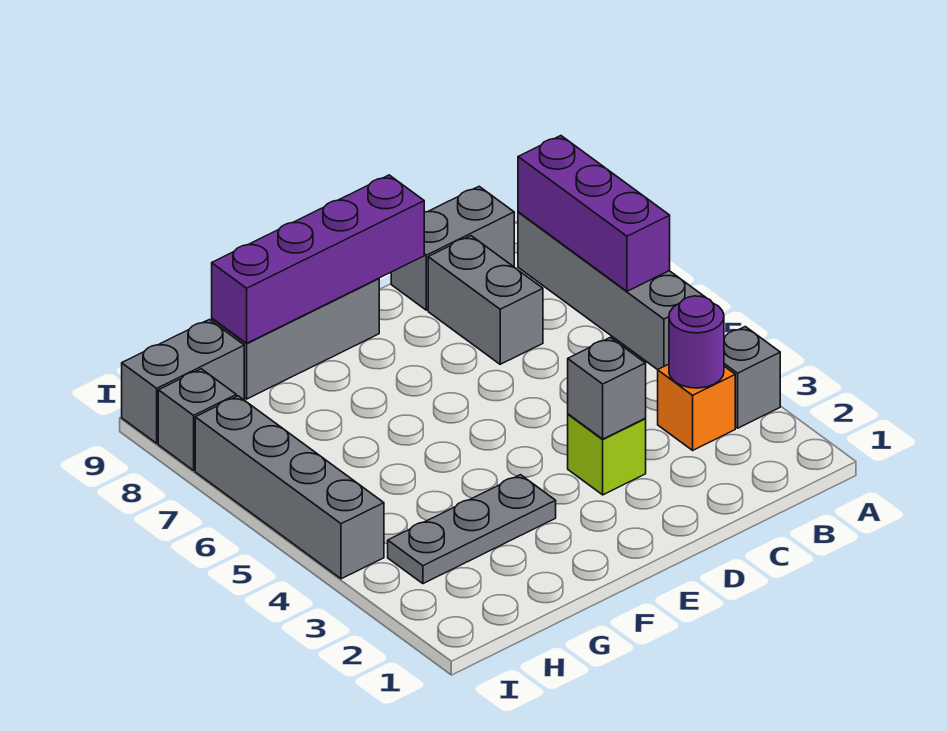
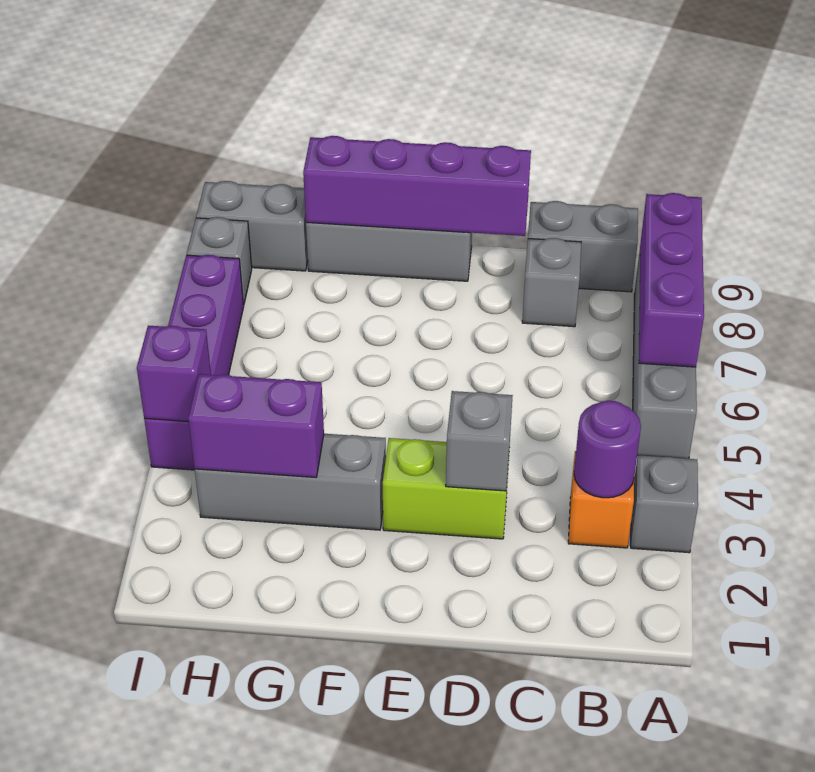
grey 1x2 brick [428,236,543,364] -> grey 1x1 brick [522,238,581,327]
lime 1x1 brick [568,414,646,495] -> lime 1x2 brick [383,438,509,539]
grey 1x3 plate [388,475,556,584] -> grey 1x3 brick [195,434,386,530]
none -> purple 1x2 brick [188,374,324,477]
grey 1x4 brick [195,396,384,579] -> purple 1x4 brick [144,255,244,470]
none -> purple 1x1 brick [137,326,211,422]

